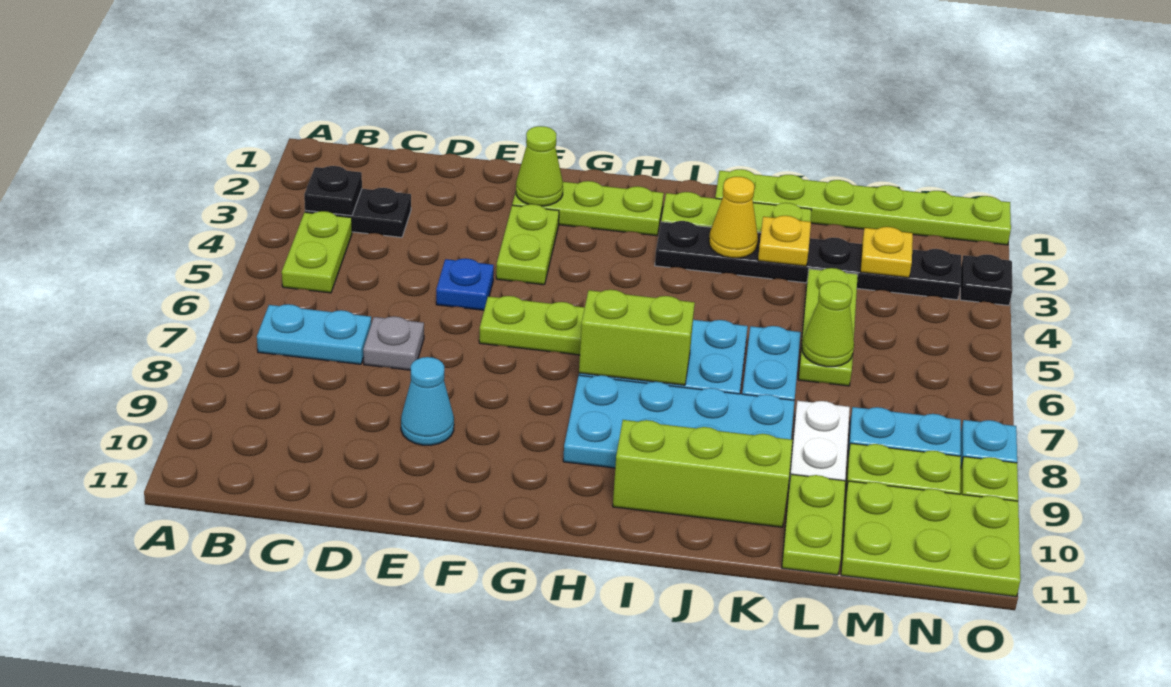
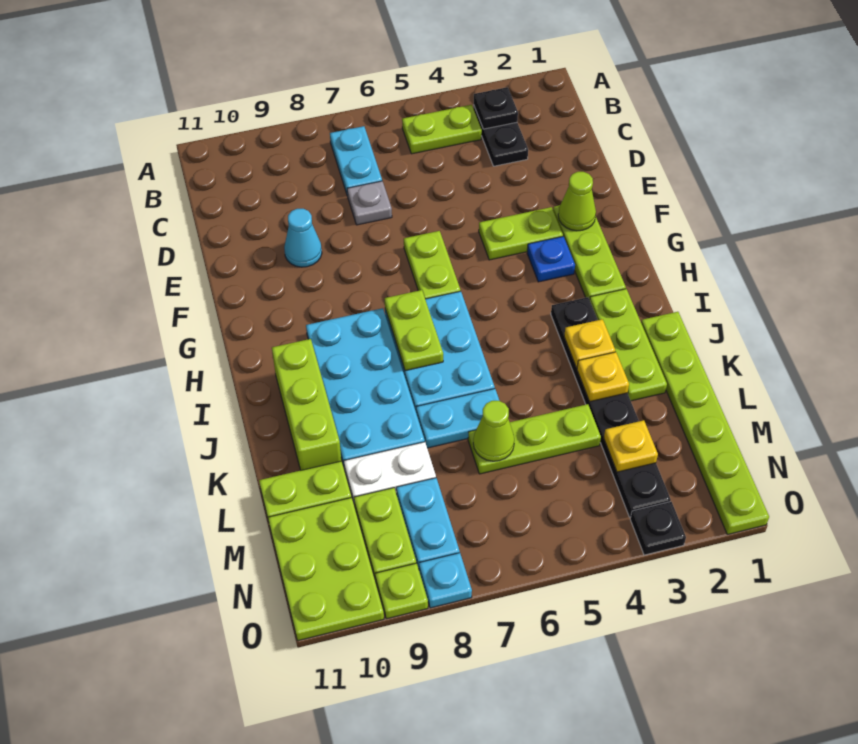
blue 1x1 plate [436,258,494,310] -> blue 1x1 plate moved to [527,236,575,282]
lime 1x2 brick [579,290,695,385] -> lime 1x2 plate [385,290,443,371]
yellow 1x1 cone [709,177,758,258] -> yellow 1x1 plate [564,319,615,368]

